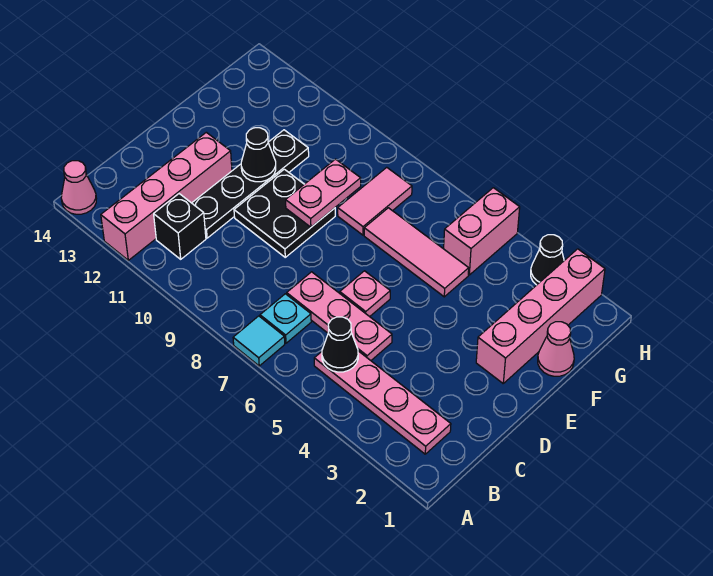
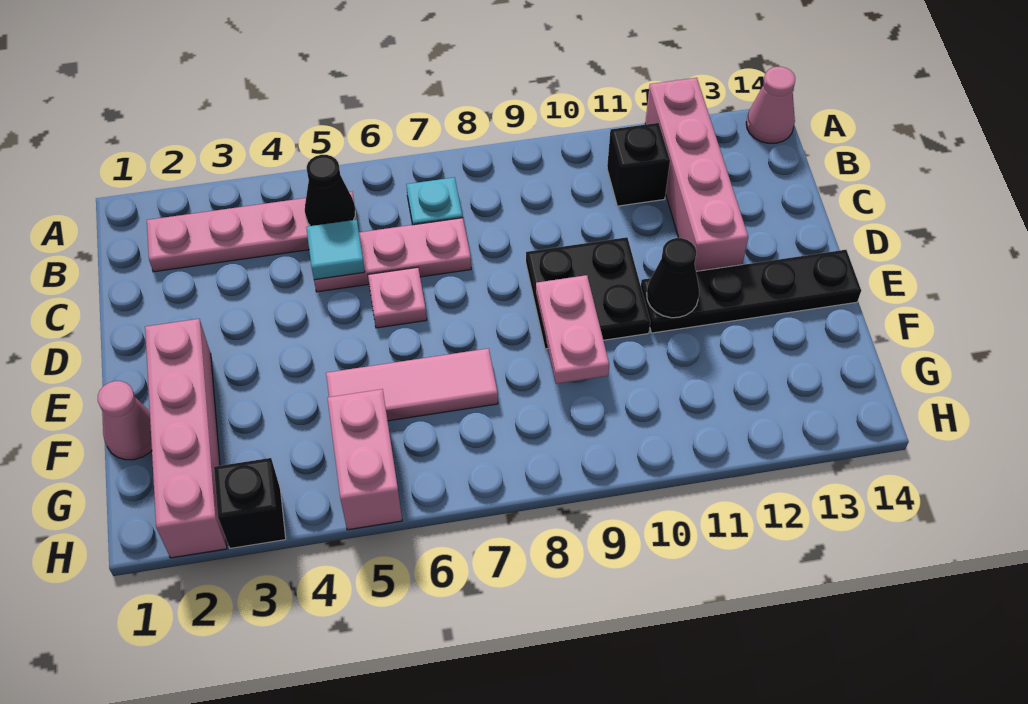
cyan 1x1 tile [233,316,285,366] -> cyan 1x1 tile moved to [306,220,365,280]
black 1x4 plate [192,130,309,238] -> black 1x4 plate turned to [641,250,861,333]
pink 1x2 tile [338,167,412,235] -> none
black 1x1 cone [531,235,564,285] -> black 1x1 brick [214,458,286,548]

